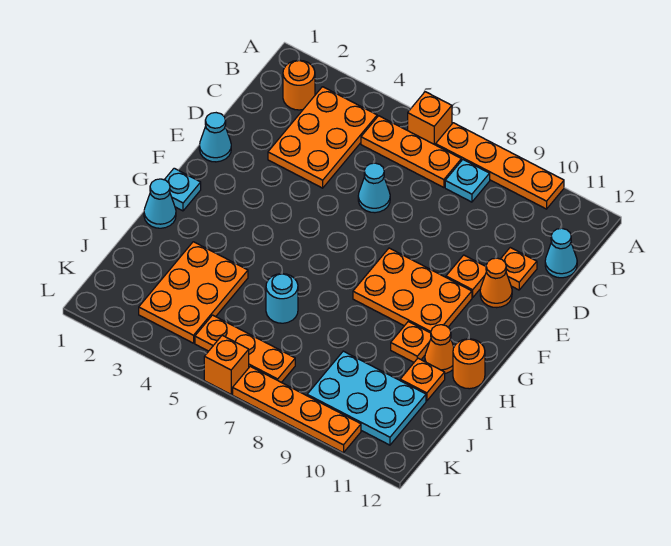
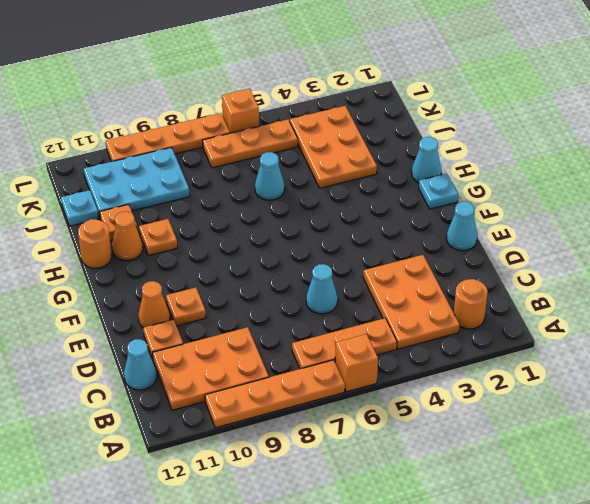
cyan 1x1 plate [445,160,490,202] -> cyan 1x1 plate moved to [61,190,99,226]
orange 2x3 plate [353,248,472,333] -> orange 2x3 plate moved to [153,327,269,410]
cyan 1x1 round brick [266,274,298,323] -> cyan 1x1 cone [255,152,285,200]

